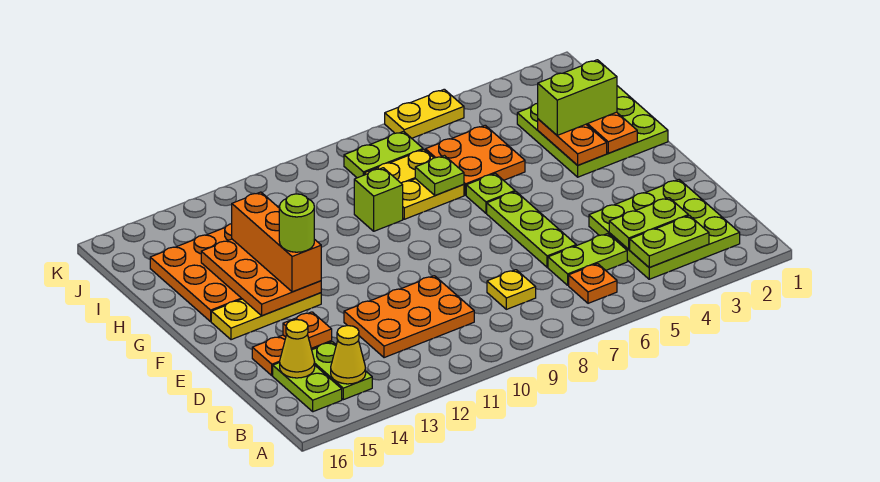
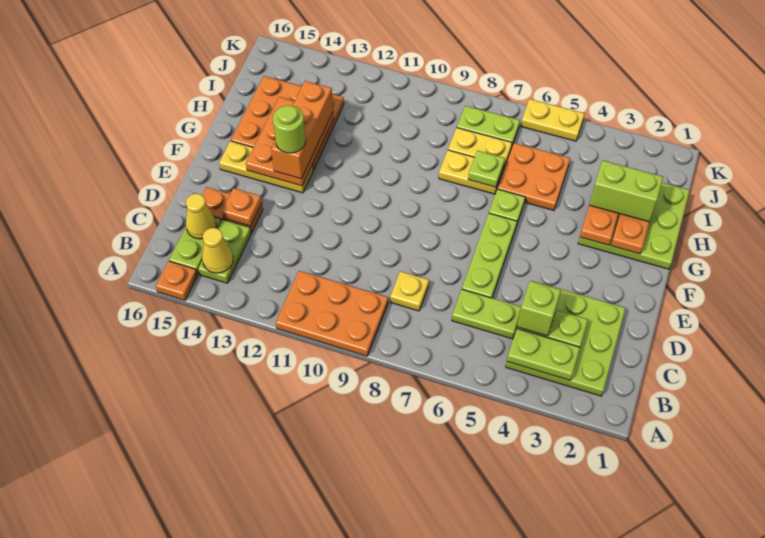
orange 1x1 plate [569,264,617,303] -> orange 1x1 plate moved to [156,261,198,300]
orange 2x3 plate [344,276,474,358] -> orange 2x3 plate moved to [276,271,388,356]
lime 1x1 brick [354,168,403,231] -> lime 1x1 brick moved to [517,281,561,336]

